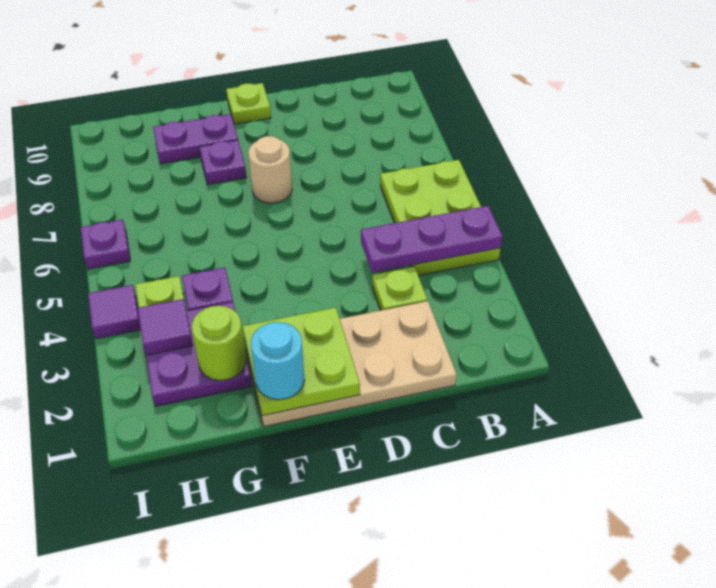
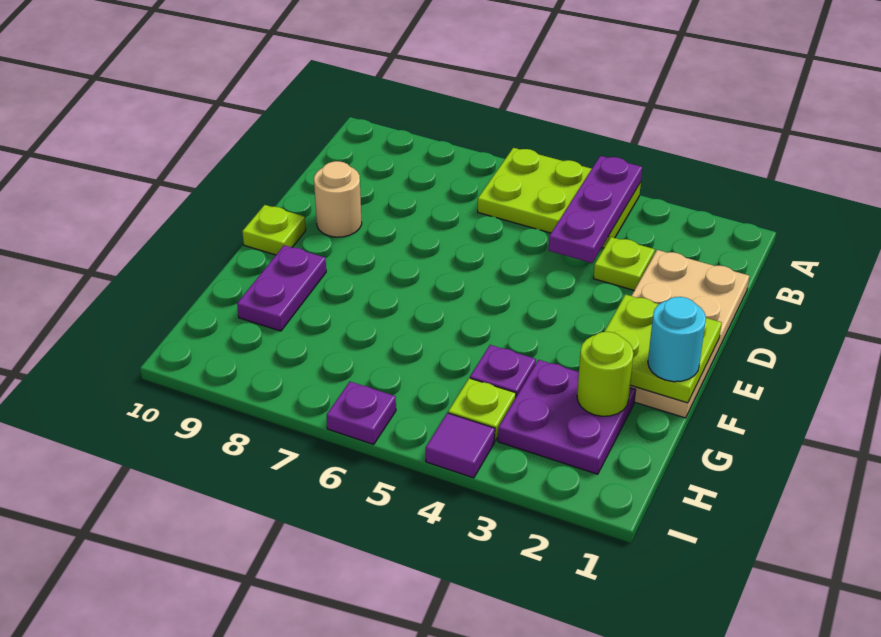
tan 1x1 round brick [248,136,292,203] -> tan 1x1 round brick moved to [314,161,362,237]
purple 1x1 plate [200,140,247,185] -> none
purple 1x1 tile [138,299,193,355] -> none

